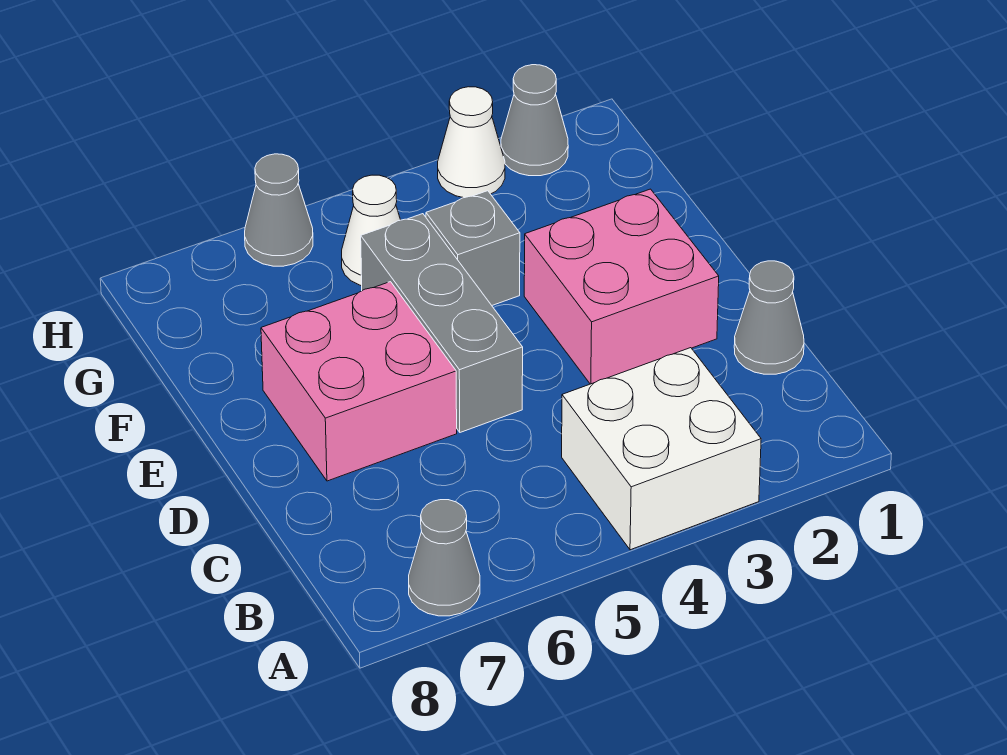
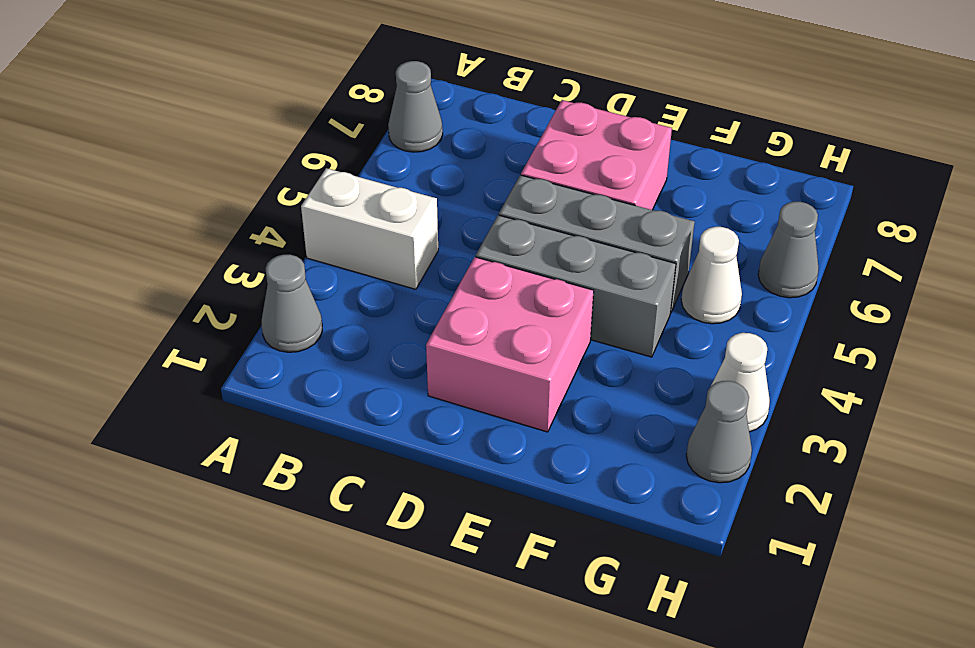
white 2x2 brick [562,348,761,550] -> white 1x2 brick [301,168,438,289]
grey 1x1 cone [734,261,804,374] -> grey 1x1 cone moved to [262,255,322,352]
grey 1x1 brick [426,191,520,305] -> grey 1x3 brick [476,215,676,357]

